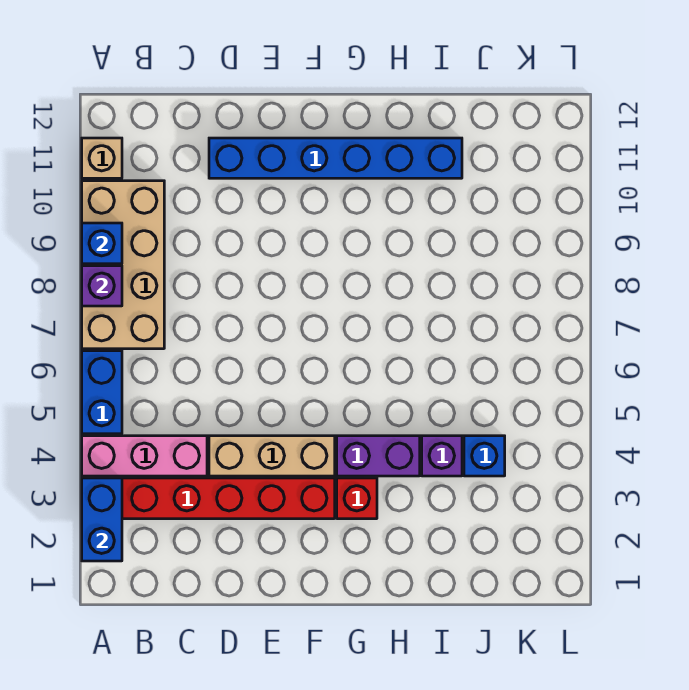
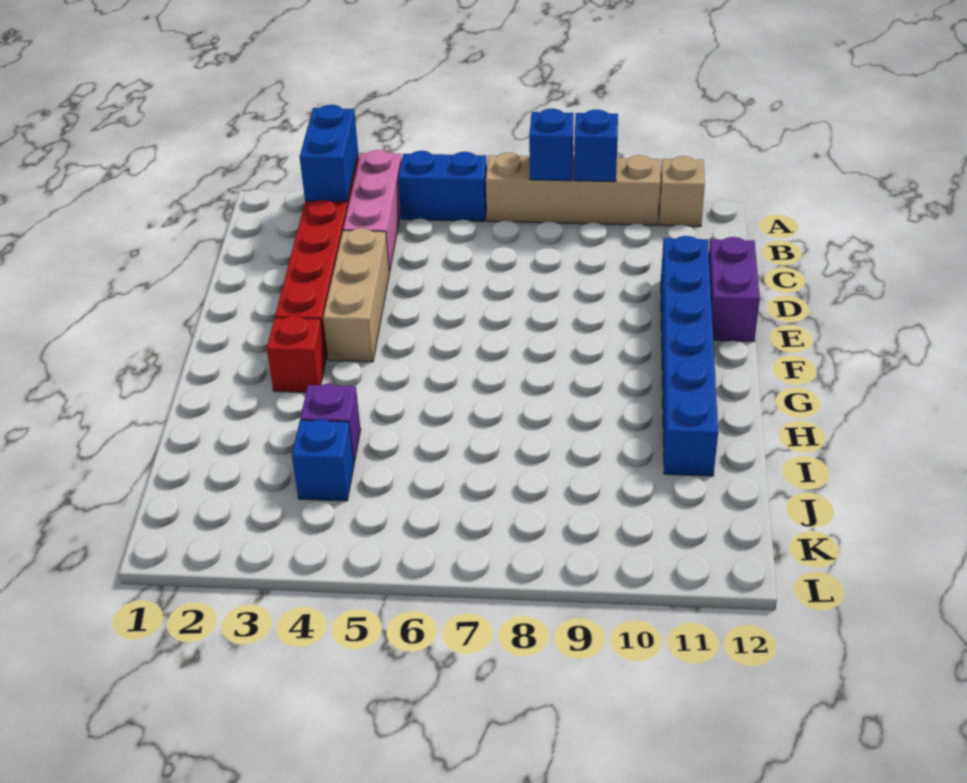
blue 1x2 brick [82,478,122,561] -> blue 1x2 brick turned to [300,105,358,202]
tan 2x4 brick [82,181,164,349] -> tan 1x4 brick [486,153,660,225]
purple 1x1 brick [82,266,122,306] -> blue 1x1 brick [529,109,574,181]
purple 1x2 brick [337,436,420,476] -> purple 1x2 brick moved to [709,237,760,342]

